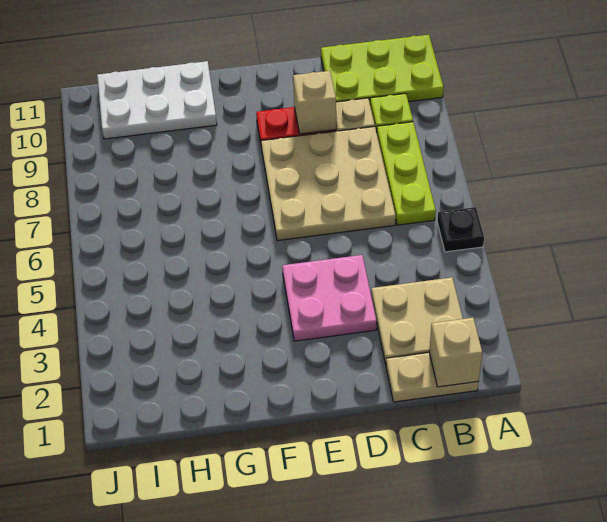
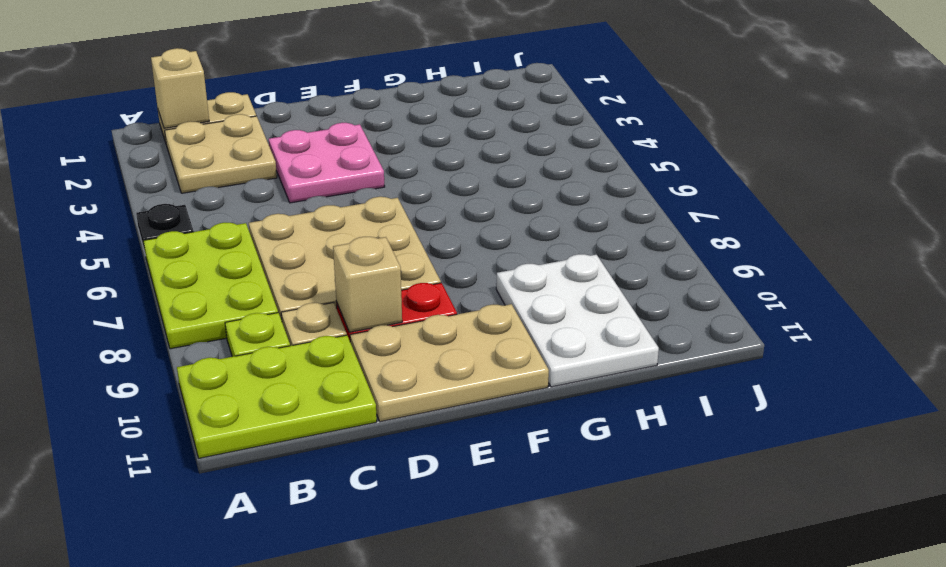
lime 1x3 plate [377,122,436,225] -> lime 2x3 plate [143,223,278,349]
none -> tan 2x3 plate [350,304,549,422]
white 2x3 plate [97,61,217,139] -> white 2x3 plate turned to [496,254,659,387]

